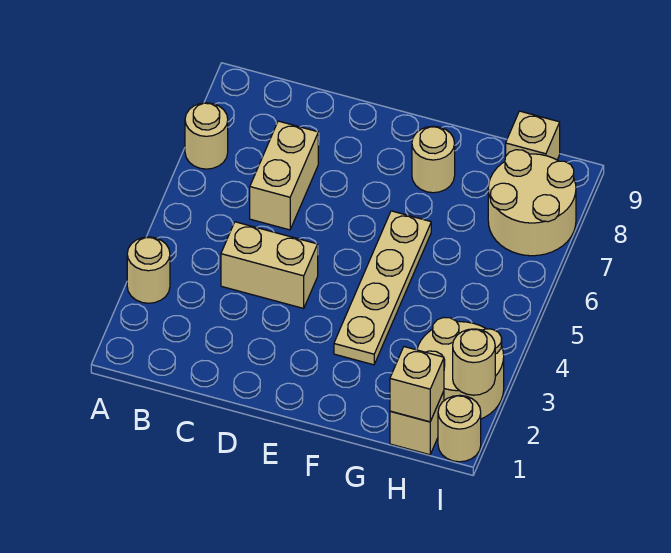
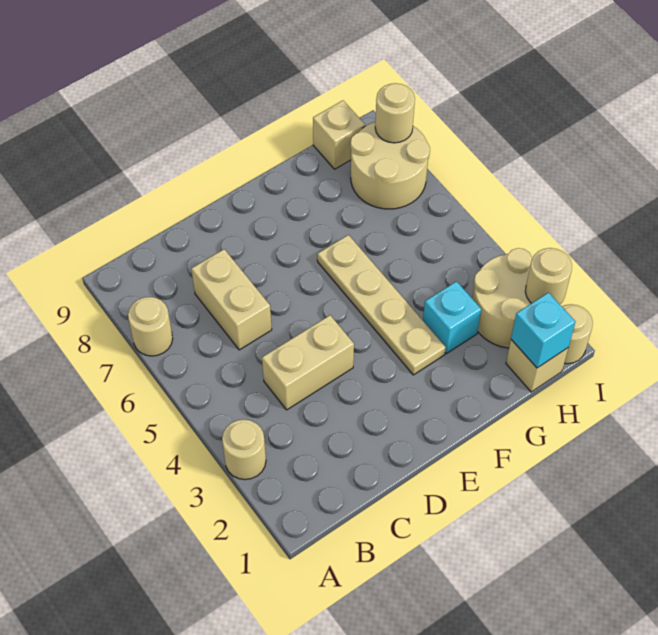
tan 1x1 round brick [412,126,455,193] -> tan 1x1 round brick moved to [375,83,415,143]
none -> cyan 1x1 brick [423,281,481,354]
tan 1x1 brick [390,347,444,422] -> cyan 1x1 brick [511,293,575,368]

